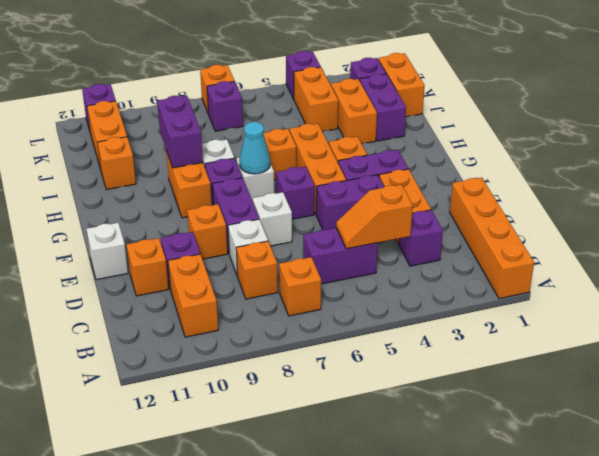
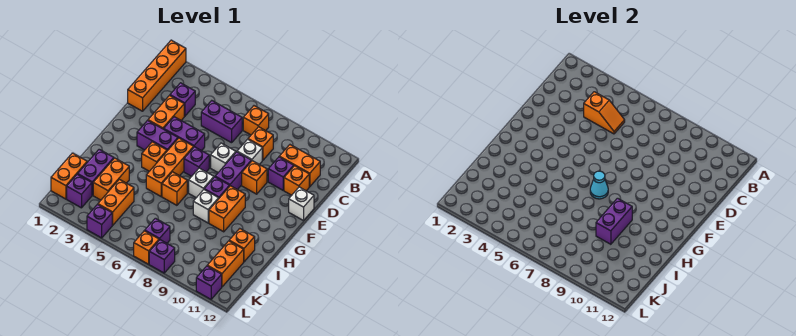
orange 1x2 brick [168,254,218,337] -> orange 1x2 brick turned to [279,145,320,187]
none -> purple 1x1 brick [149,240,175,273]

